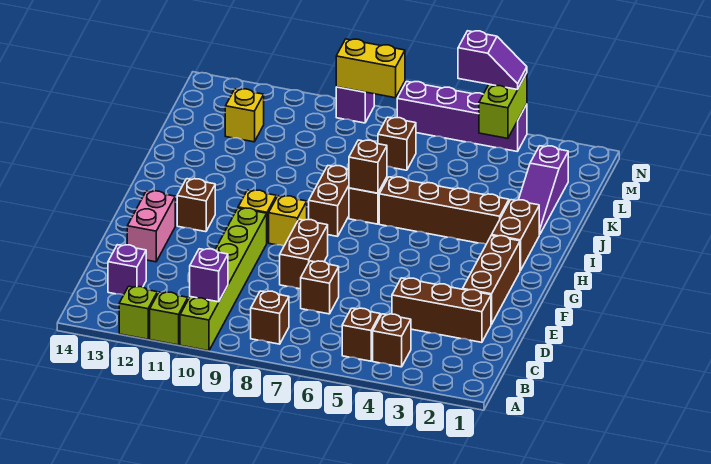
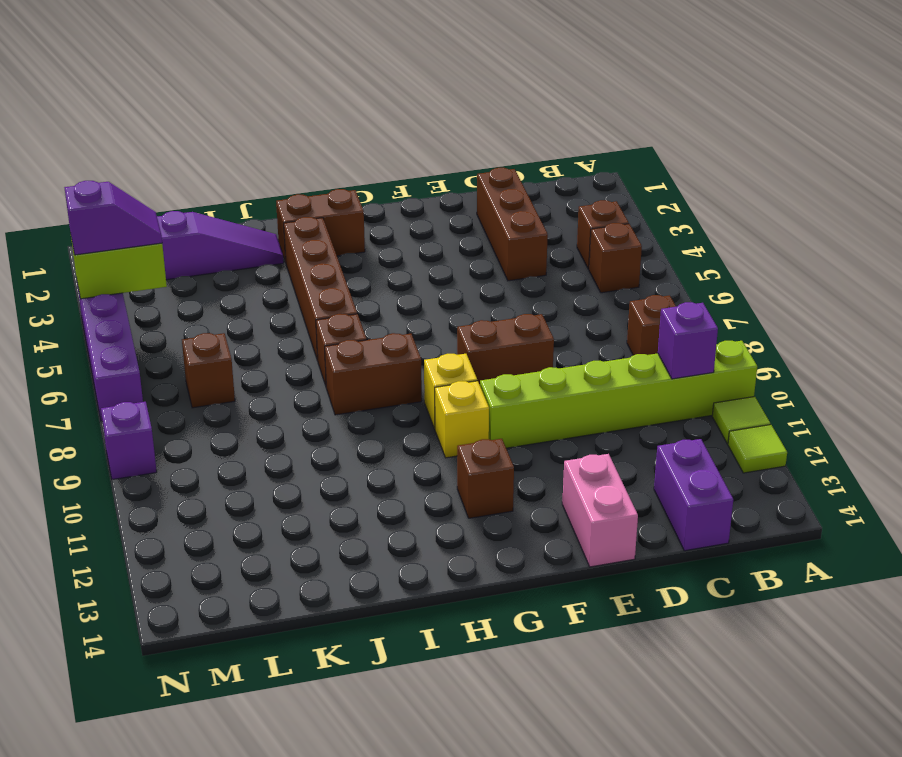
lime 1x1 brick [150,292,188,345] -> lime 1x1 tile [712,397,770,444]
lime 1x1 brick [119,286,157,339] -> lime 1x1 tile [728,425,787,473]
purple 1x1 brick [108,245,146,295] -> purple 1x2 brick [654,439,733,551]
brown 1x1 brick [301,261,339,314] -> none
brown 1x3 brick [463,235,520,324] -> none
pink 1x2 brick [127,191,175,262] -> pink 1x2 brick turned to [562,454,638,567]
brown 1x1 brick [349,140,387,193] -> none
yellow 1x1 brick [225,89,264,142] -> none
purple 1x2 slope [458,31,527,90] -> purple 1x2 slope turned to [64,181,162,255]
yellow 1x2 brick [336,39,405,98] -> none

